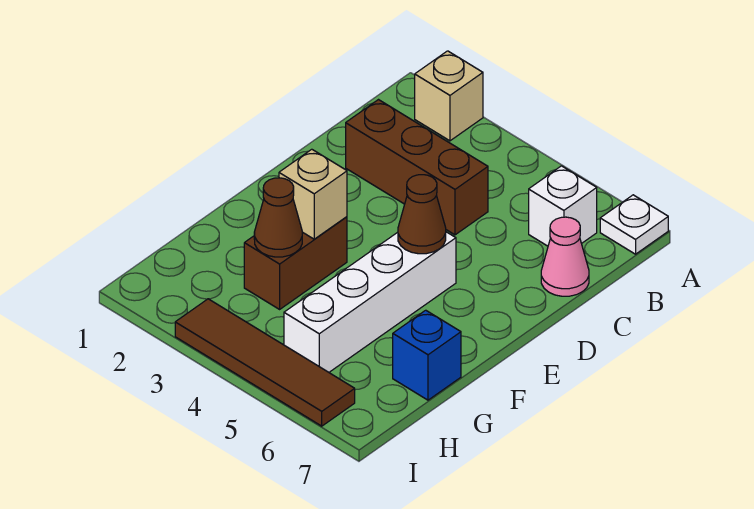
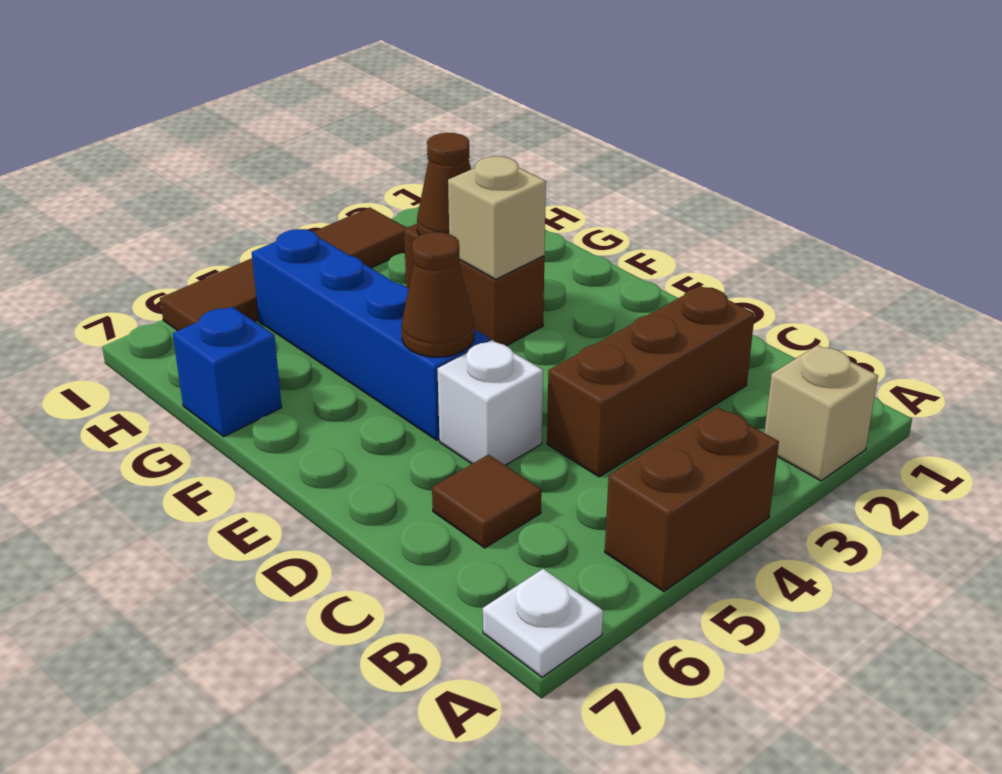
none -> brown 1x2 brick [605,407,779,592]
white 1x1 brick [529,166,597,246] -> white 1x1 brick moved to [437,340,543,465]
none -> brown 1x1 tile [432,454,541,548]
pink 1x1 cone [541,217,589,296] -> none
white 1x4 brick [284,232,456,372] -> blue 1x4 brick [252,229,490,440]

